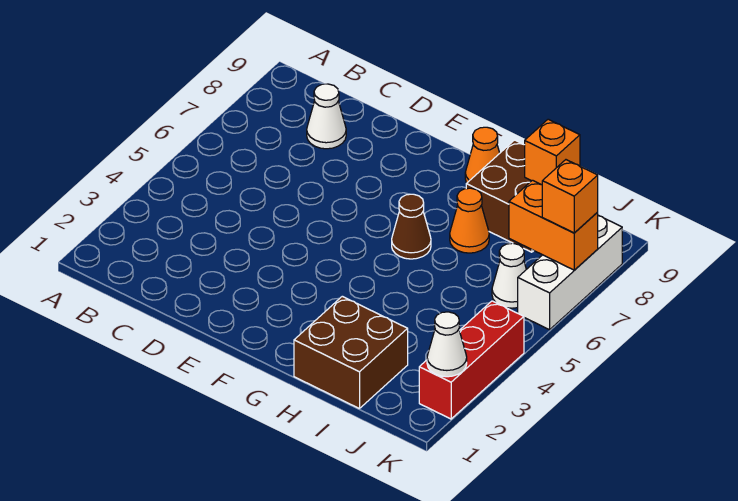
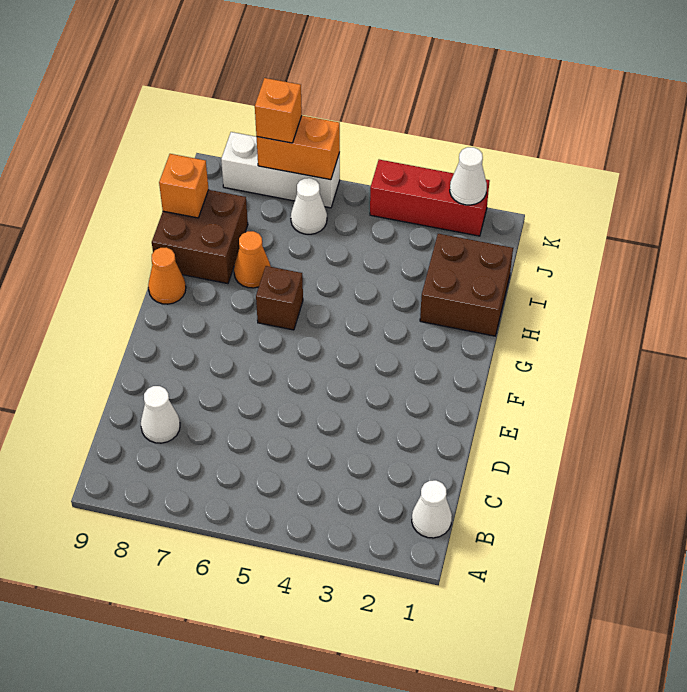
none -> white 1x1 cone [412,480,452,538]
brown 1x1 cone [392,194,431,259] -> brown 1x1 brick [256,266,303,330]
orange 1x2 brick [509,180,598,270] -> orange 1x2 brick turned to [257,116,340,180]

